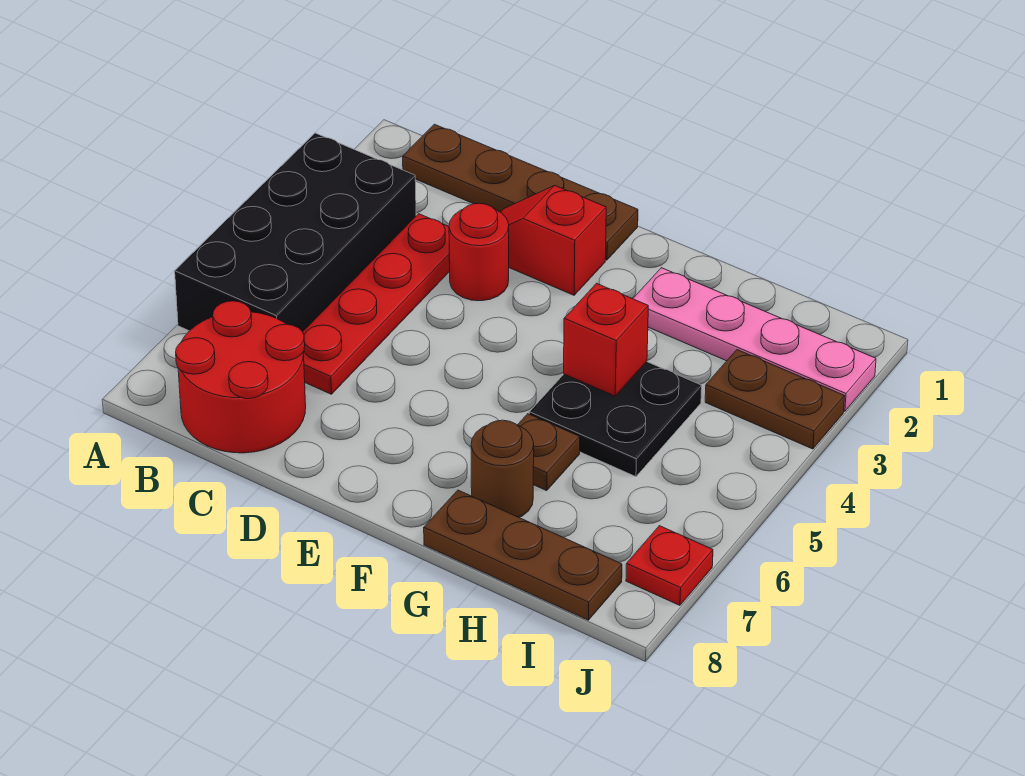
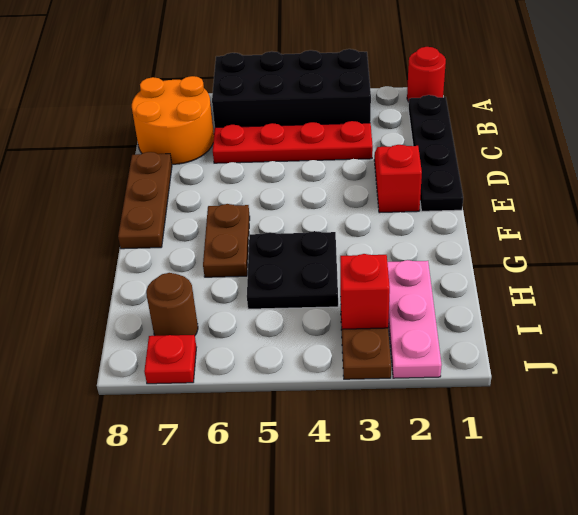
brown 1x4 plate [403,124,638,260] -> black 1x4 plate [409,95,463,211]
red 2x2 round brick [176,301,306,453] -> orange 2x2 round brick [132,76,214,164]
red 1x1 round brick [449,203,509,301] -> red 1x1 round brick moved to [407,47,446,102]
pink 1x4 plate [633,268,876,411] -> pink 1x3 plate [387,260,442,378]
red 1x1 brick [564,284,648,396] -> red 1x1 brick moved to [340,254,390,329]
brown 1x1 plate [518,414,580,491] -> brown 1x2 plate [203,204,250,277]
brown 1x1 round brick [471,420,534,518] -> brown 1x1 round brick moved to [146,273,198,336]
brown 1x3 plate [424,490,622,620] -> brown 1x3 plate moved to [118,152,172,249]

